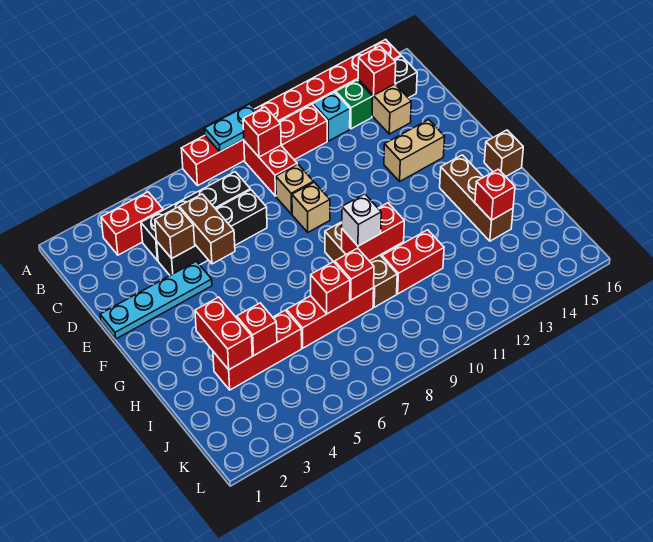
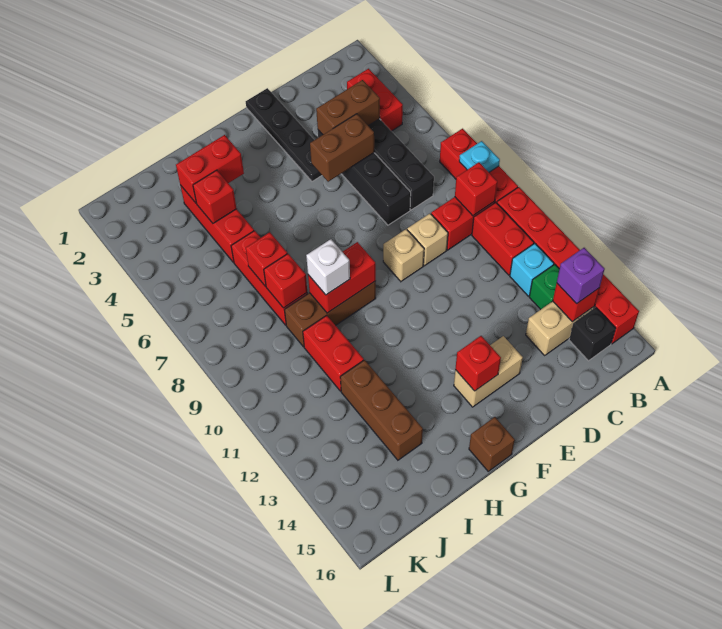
cyan 1x2 plate [205,104,256,152] -> cyan 1x1 plate [459,141,500,172]
none -> purple 1x1 brick [557,248,605,304]
brown 1x1 brick [155,207,195,258] -> brown 1x2 brick [316,80,380,135]
cyan 1x4 plate [100,261,212,339] -> black 1x4 plate [246,88,322,181]
tan 1x2 brick [384,120,445,181] -> tan 1x2 brick turned to [454,336,523,407]
brown 1x3 brick [440,155,513,241] -> brown 1x3 brick turned to [340,360,423,460]
red 1x2 brick [342,203,404,261] -> red 1x2 brick turned to [308,242,376,313]
red 1x1 brick [475,169,515,220] -> red 1x1 brick moved to [455,336,501,391]

